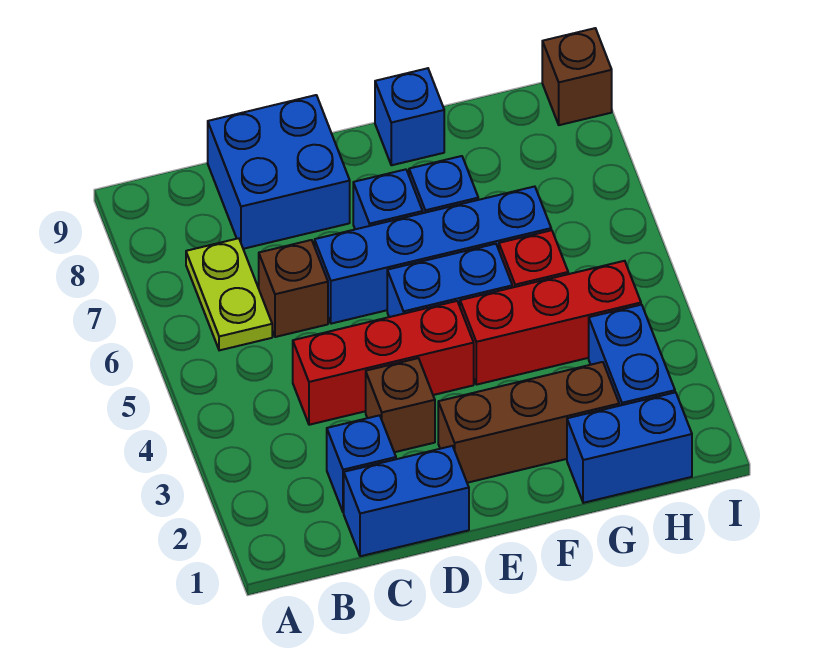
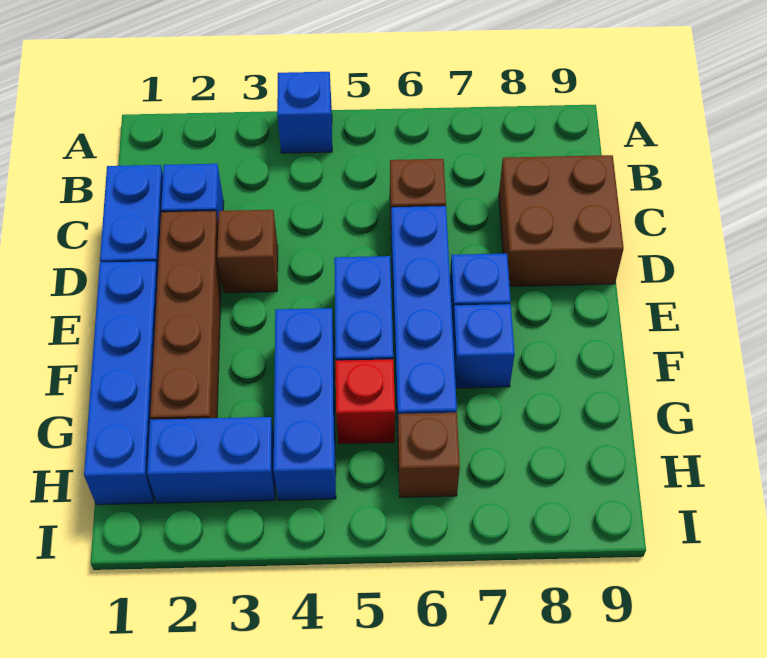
lime 1x2 plate [186,238,272,350] -> none
red 1x3 brick [293,301,474,425] -> none
blue 2x2 brick [208,95,350,249] -> brown 2x2 brick [499,155,624,286]
brown 1x3 brick [438,362,619,483] -> brown 1x4 brick [150,211,221,420]
red 1x3 brick [460,261,641,385] -> blue 1x3 brick [274,308,336,500]
blue 1x1 brick [375,68,444,165] -> blue 1x1 brick moved to [277,72,332,153]
blue 1x2 brick [567,392,692,503] -> blue 1x4 brick [84,261,158,505]
brown 1x1 brick [542,28,612,125] -> brown 1x1 brick moved to [398,413,460,497]

